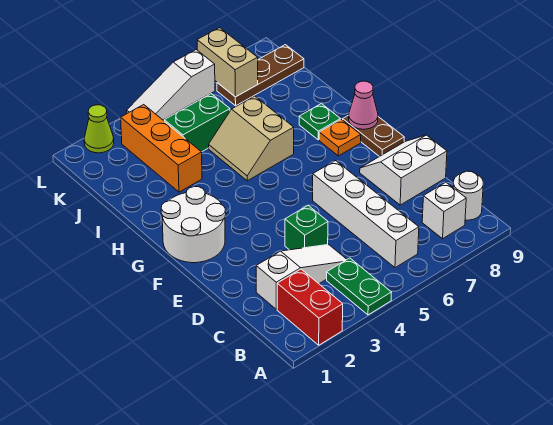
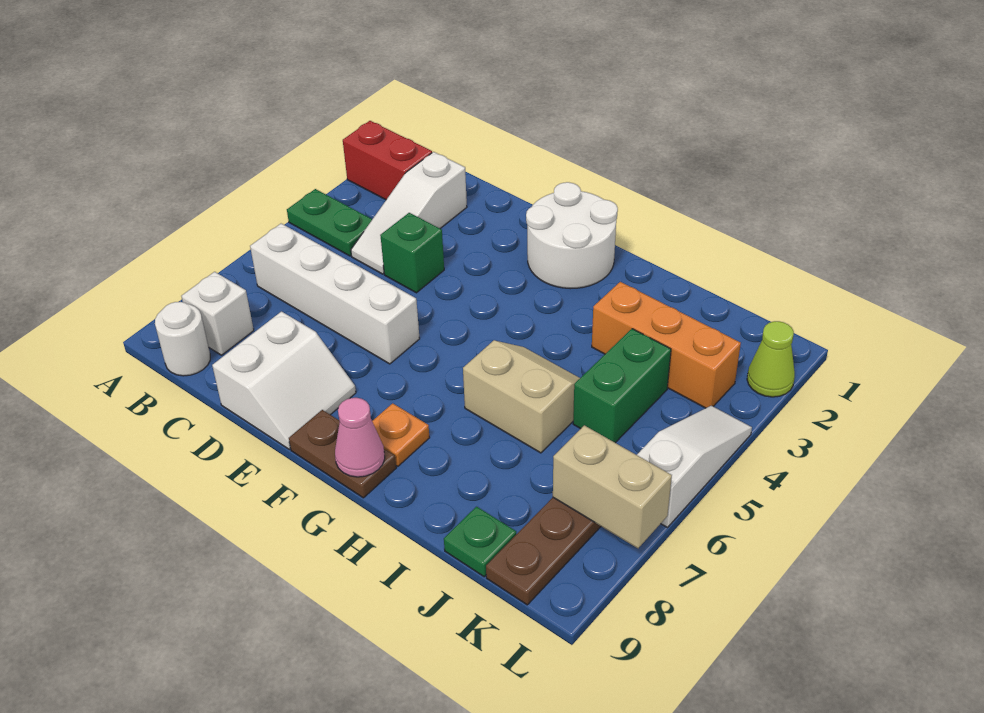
green 1x1 plate [299,104,340,140] -> green 1x1 plate moved to [444,507,516,577]

